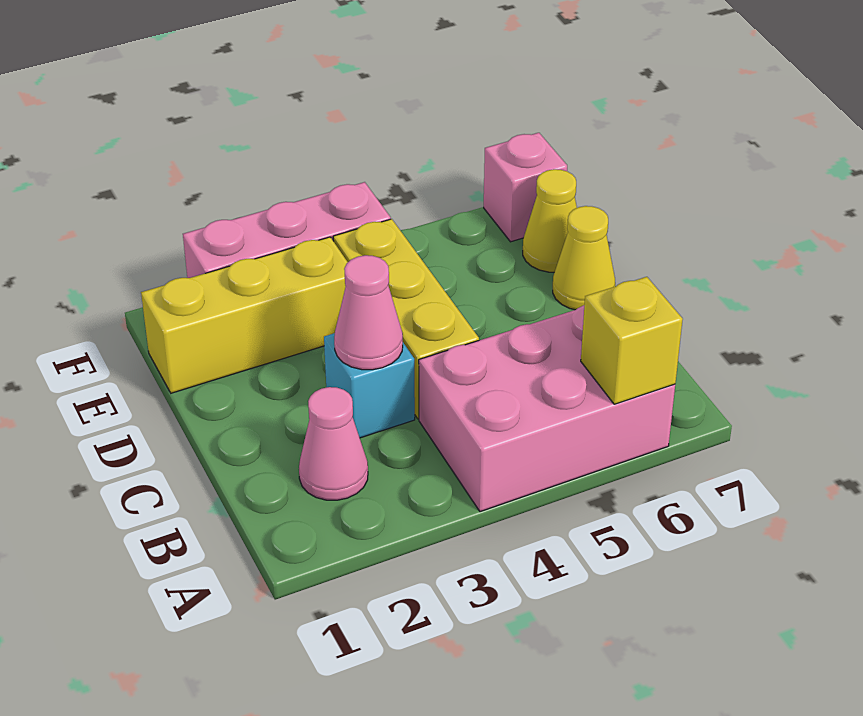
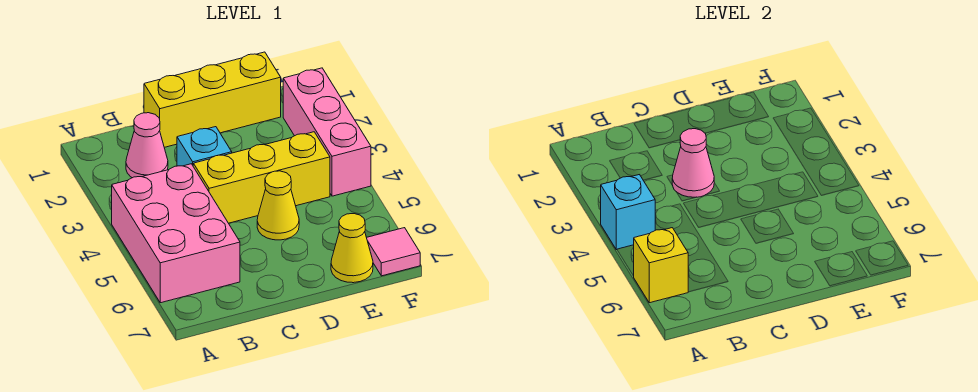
none -> cyan 1x1 brick [601,175,655,250]
yellow 1x1 cone [553,206,615,310] -> yellow 1x1 cone moved to [257,171,299,240]
yellow 1x3 brick [141,237,348,393] -> yellow 1x3 brick turned to [144,52,281,147]
pink 1x1 brick [484,133,567,242] -> pink 1x1 tile [367,228,420,276]

